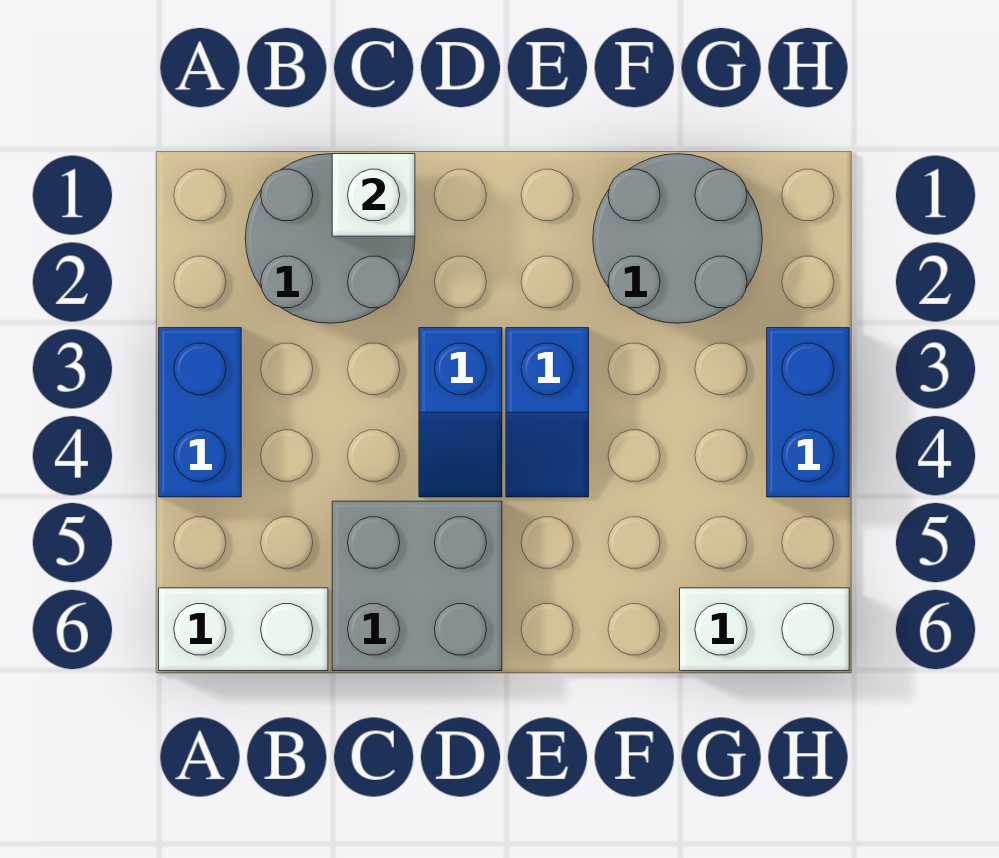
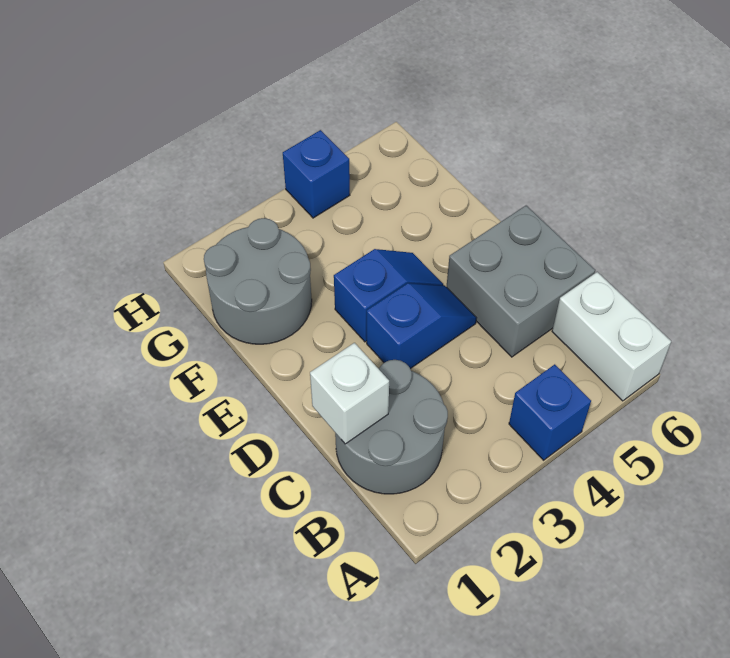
blue 1x2 brick [159,328,241,497] -> blue 1x1 brick [509,364,591,460]
white 1x2 brick [680,588,849,671] -> none
blue 1x2 brick [767,328,849,497] -> blue 1x1 brick [283,130,350,218]

